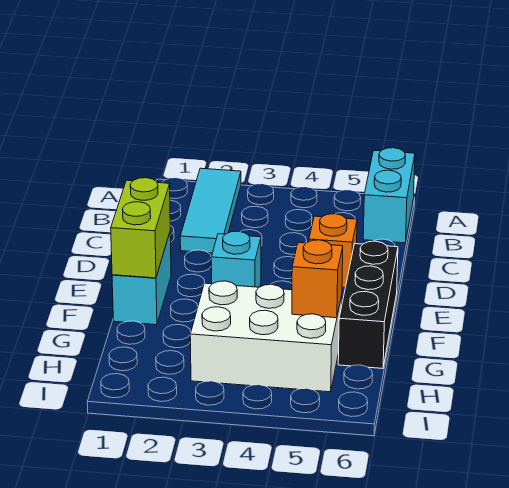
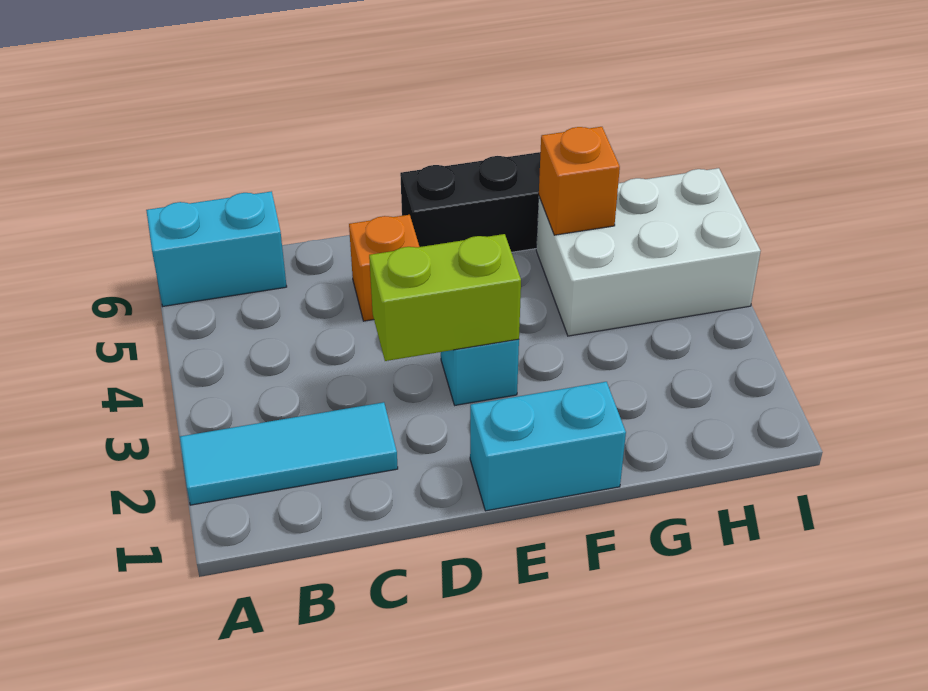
lime 1x2 brick [111,178,170,278] -> lime 1x2 brick moved to [369,234,521,361]
white 2x3 brick [190,281,342,392] -> white 2x3 brick turned to [536,168,761,336]

